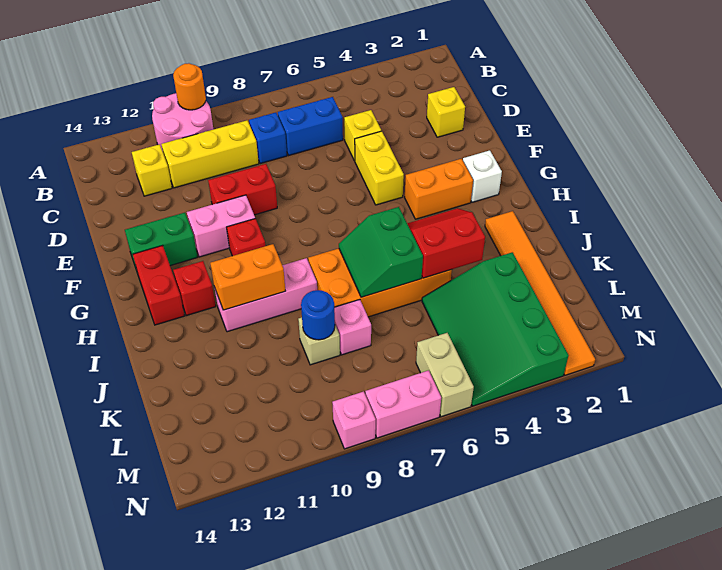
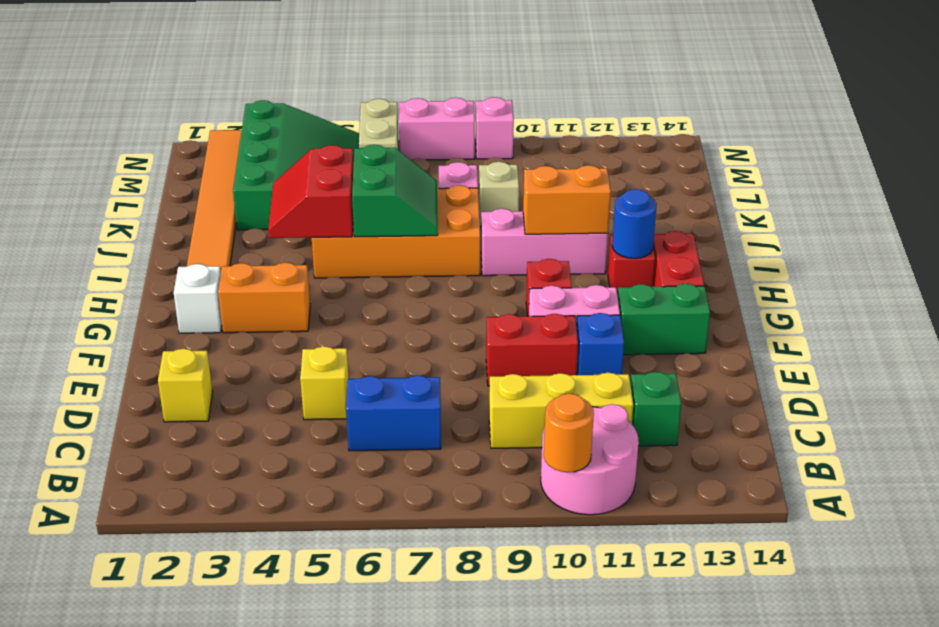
blue 1x1 brick [249,113,287,164] -> blue 1x1 brick moved to [577,313,624,375]
yellow 1x1 brick [132,144,172,196] -> green 1x1 brick [630,372,681,446]
yellow 1x2 brick [355,131,404,205] -> none
red 2x2 slope [407,208,485,278] -> red 2x2 slope turned to [268,145,354,238]
blue 1x1 round brick [301,290,335,340] -> blue 1x1 round brick moved to [612,189,657,259]

